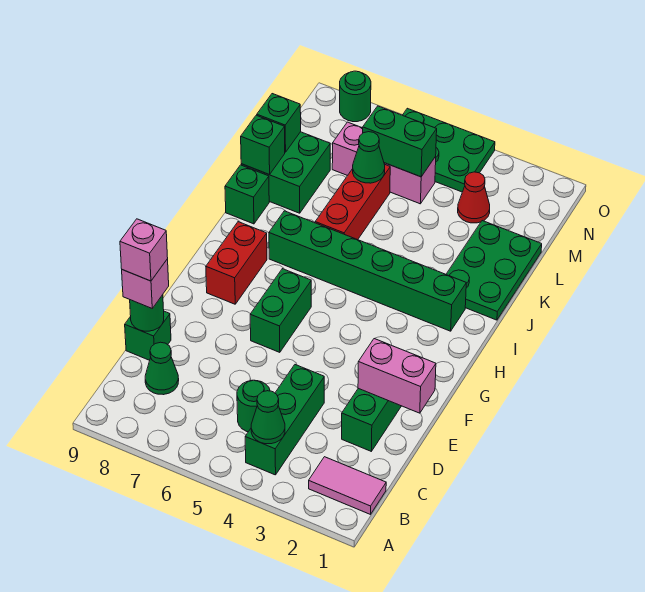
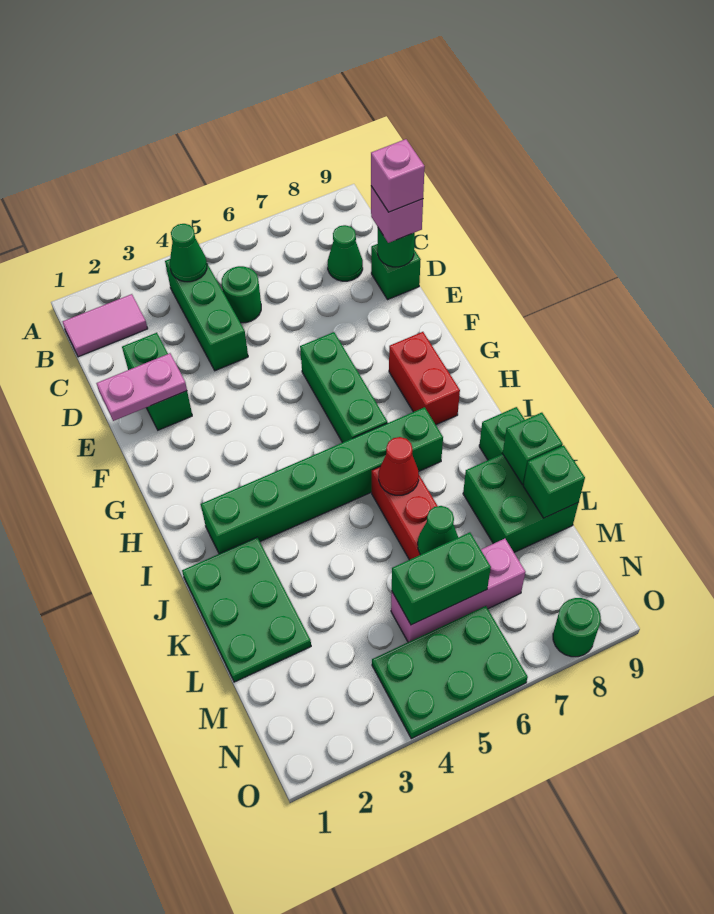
pink 1x2 brick [358,339,436,413] -> pink 1x2 plate [96,353,187,421]
green 1x2 brick [250,269,311,352] -> green 1x3 brick [300,332,387,443]
red 1x1 cone [458,172,490,223] -> red 1x1 cone moved to [379,437,419,495]

